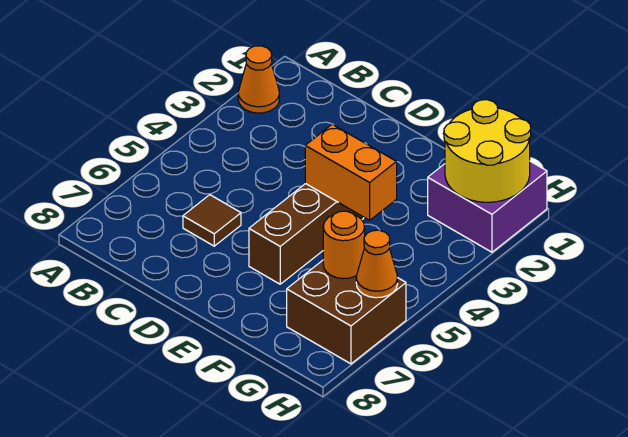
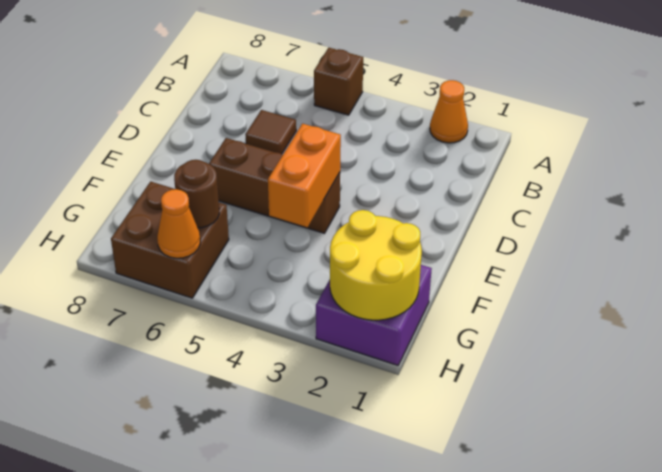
none -> brown 1x1 brick [314,48,363,115]
orange 1x1 round brick [323,211,365,279] -> brown 1x1 round brick [174,160,219,228]

